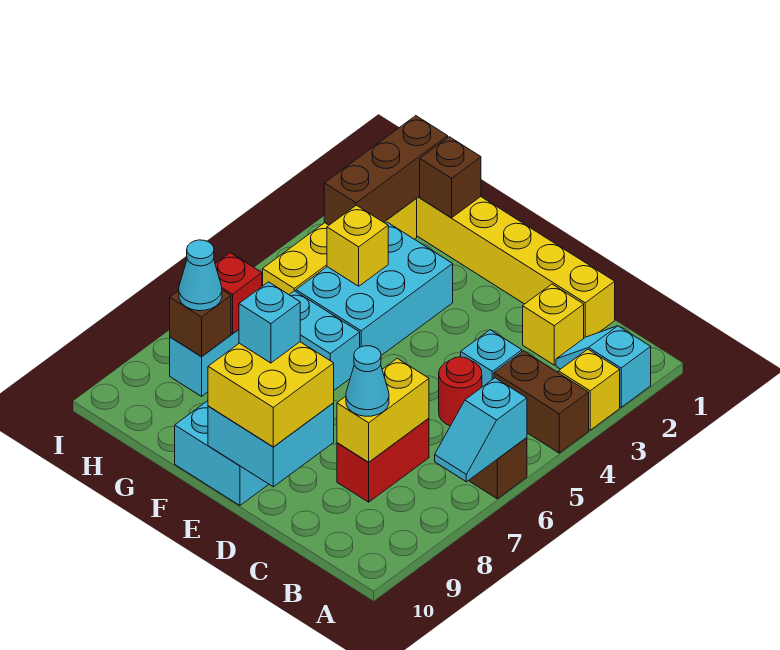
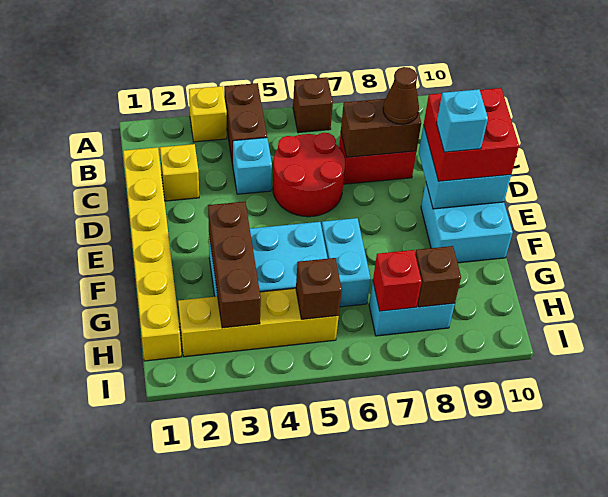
cyan 1x2 slope [556,326,651,407] -> none
cyan 1x2 slope [435,378,527,482] -> none
red 1x1 round brick [439,357,482,426] -> red 2x2 round brick [273,133,345,217]
yellow 1x2 brick [337,358,429,462] -> brown 1x2 brick [341,99,421,157]
cyan 1x1 cone [346,346,389,416] -> brown 1x1 cone [383,67,419,124]
yellow 2x2 brick [208,342,334,447] -> red 2x2 brick [424,88,519,181]
brown 1x1 brick [420,137,481,218] -> brown 1x1 brick moved to [296,258,342,319]
yellow 1x1 brick [327,205,388,286] -> none
brown 1x3 brick [324,116,448,225] -> brown 1x3 brick turned to [208,202,261,328]
cyan 1x1 cone [179,240,222,311] -> none

